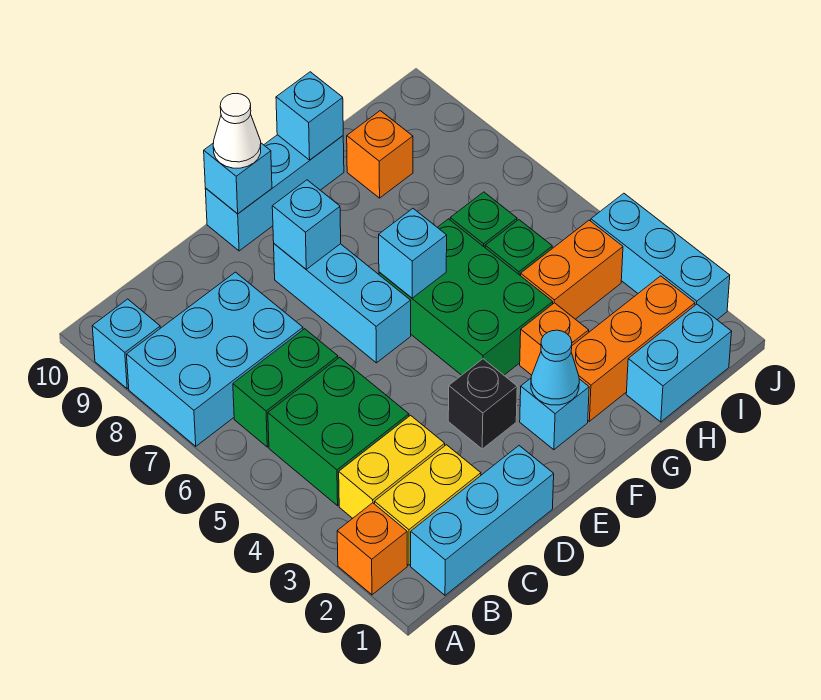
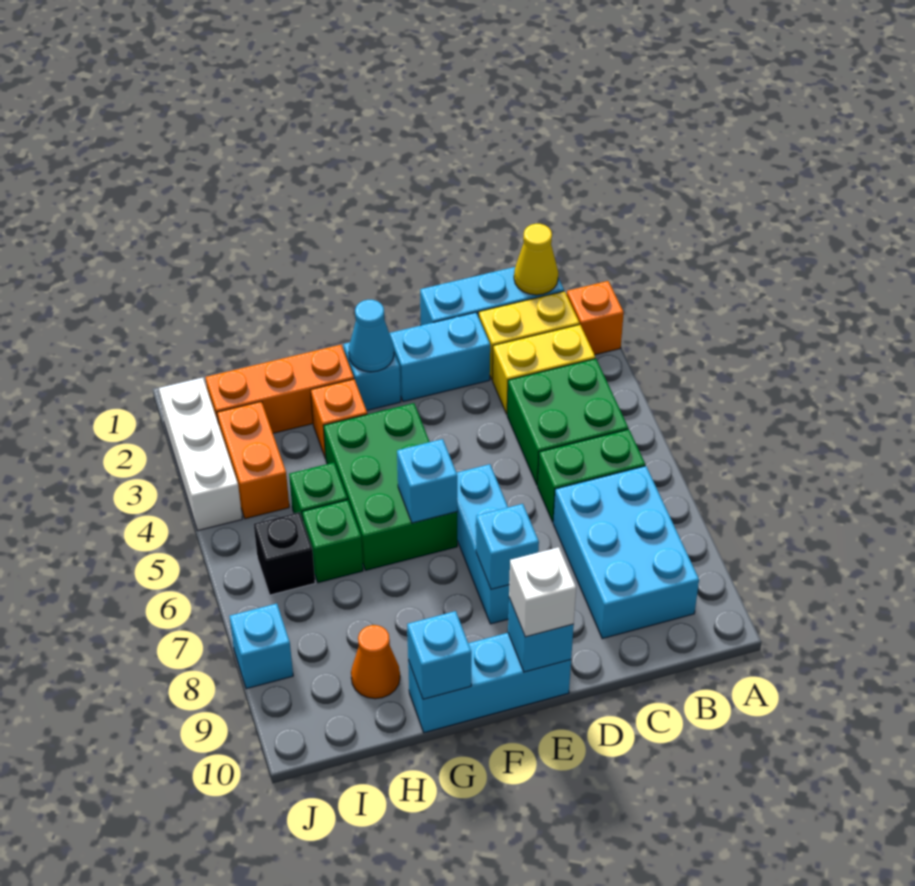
cyan 2x3 brick [127,272,303,446] -> cyan 2x3 brick turned to [553,466,699,639]
cyan 1x1 brick [92,299,160,389] -> cyan 1x1 brick moved to [229,604,293,689]
none -> yellow 1x1 cone [514,224,558,295]
black 1x1 brick [448,359,517,449] -> black 1x1 brick moved to [254,512,315,595]
white 1x1 cone [213,94,261,168] -> white 1x1 brick [509,547,576,637]
cyan 1x2 brick [626,304,732,422] -> cyan 1x2 brick moved to [389,312,490,402]
orange 1x2 brick [521,220,623,319] -> orange 1x2 brick turned to [217,402,289,519]
orange 1x1 brick [347,111,413,198] -> orange 1x1 cone [351,625,400,699]
cyan 1x3 brick [591,193,730,319] -> white 1x3 brick [159,378,242,531]

